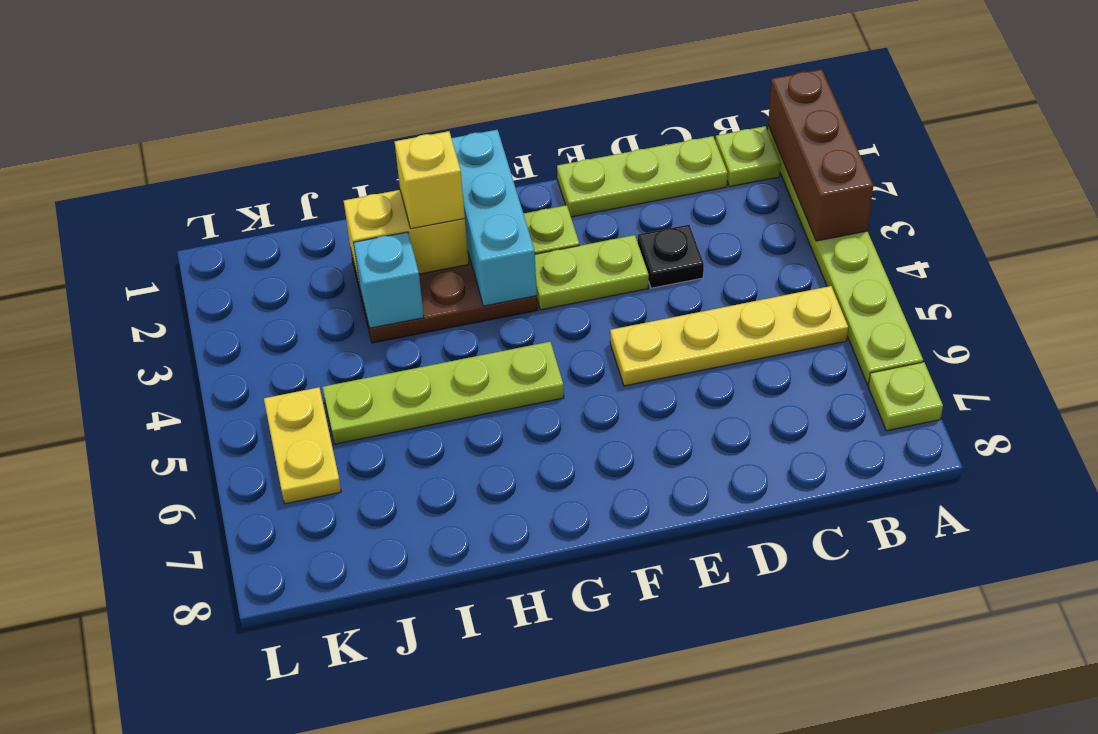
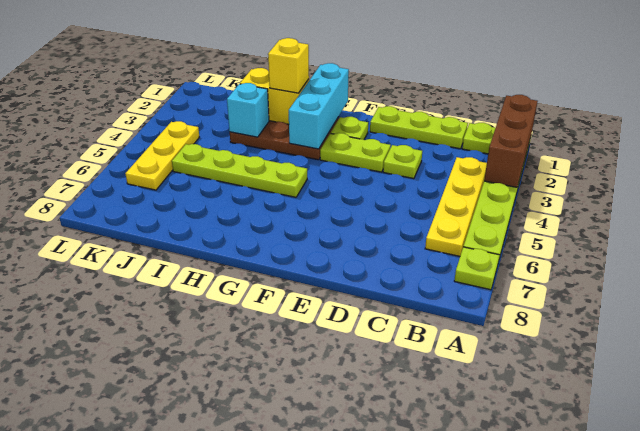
yellow 1x4 plate [610,286,848,386] -> yellow 1x4 plate turned to [425,157,487,256]
black 1x1 plate [638,225,704,288] -> lime 1x1 plate [383,145,422,179]
yellow 1x2 plate [264,387,341,504] -> yellow 1x3 plate [125,121,199,190]

